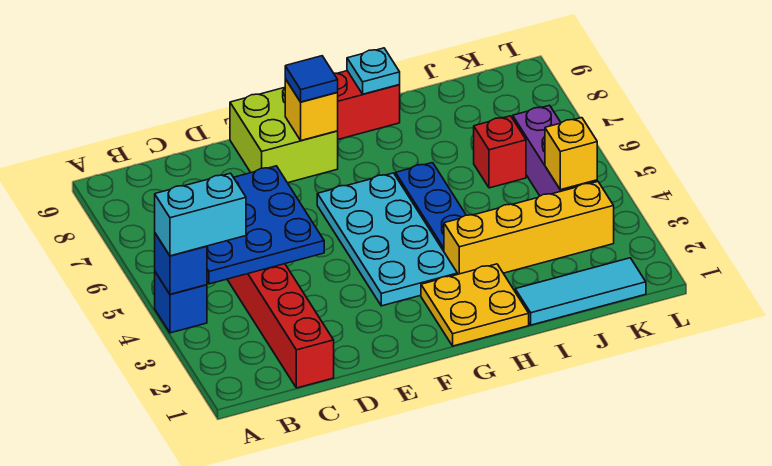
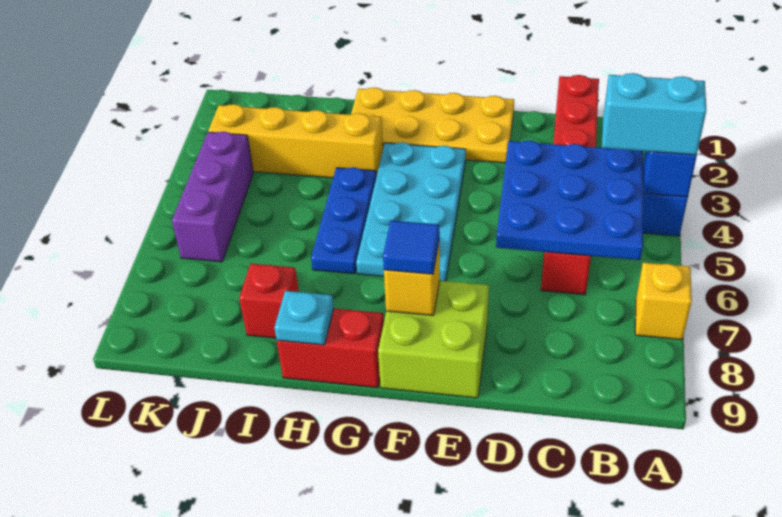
yellow 2x2 plate [421,264,529,346] -> yellow 2x4 plate [351,87,514,163]
cyan 1x3 tile [515,258,646,325] -> none
red 1x1 brick [474,116,526,188] -> red 1x1 brick moved to [239,264,299,338]
yellow 1x1 brick [545,118,597,190] -> yellow 1x1 brick moved to [635,262,692,340]

